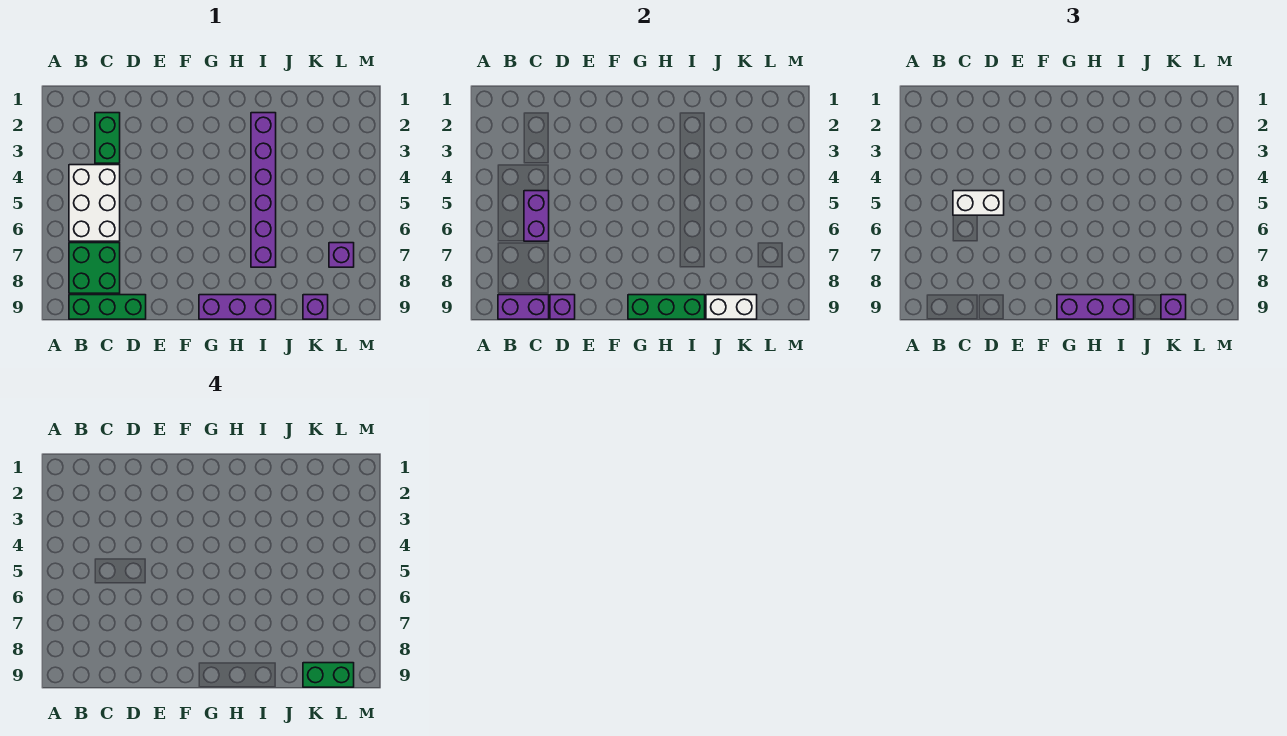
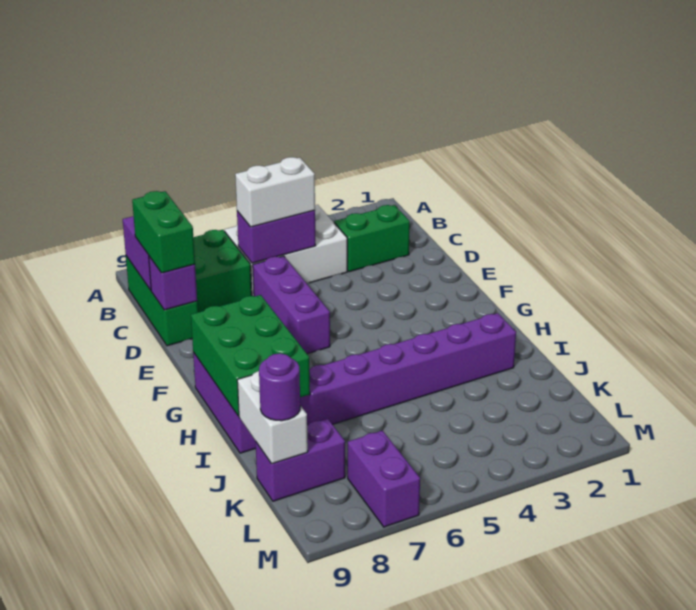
white 1x2 brick [953,191,1004,215] -> white 1x2 brick turned to [235,157,315,227]
green 1x3 brick [628,295,705,319] -> green 2x3 brick [191,295,310,416]
purple 1x3 brick [1057,295,1134,319] -> purple 1x3 brick moved to [253,256,330,354]
purple 1x1 brick [303,295,328,319] -> purple 1x2 brick [256,419,345,501]
purple 1x1 brick [1161,295,1186,319] -> purple 1x1 round brick [259,353,300,421]
green 1x2 brick [303,663,354,687] -> green 1x2 brick moved to [132,191,195,273]
purple 1x1 brick [329,243,354,267] -> purple 1x2 brick [348,431,420,527]

